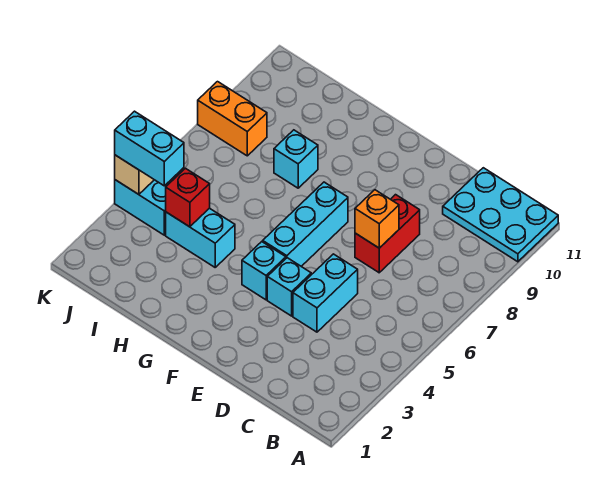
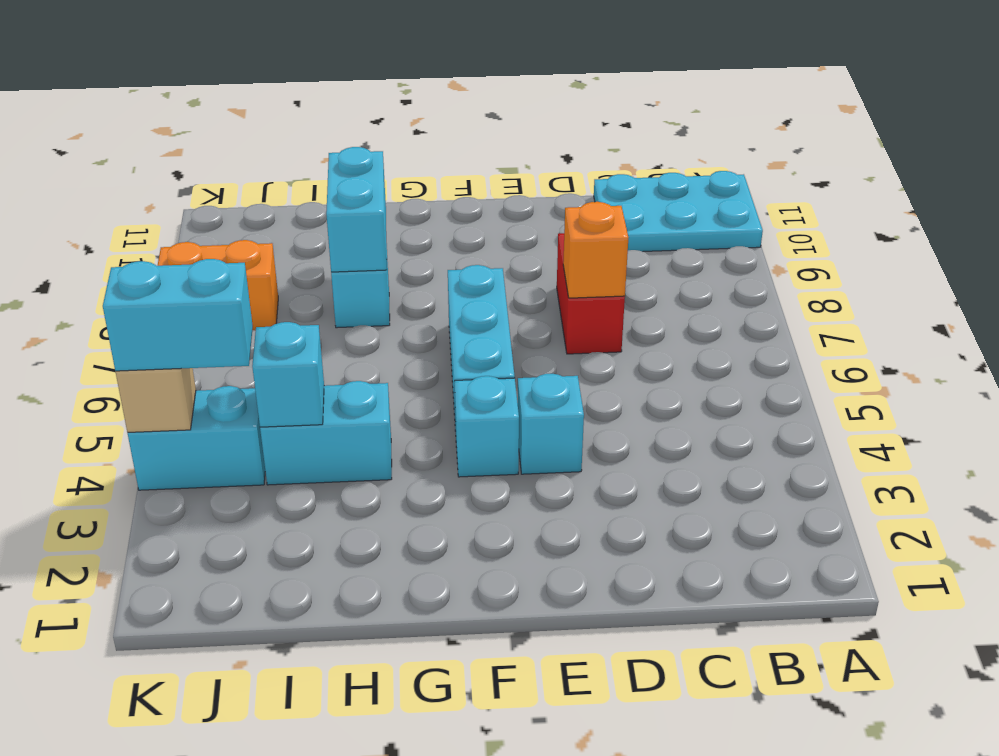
cyan 1x2 brick [293,254,358,332] -> cyan 1x2 brick moved to [326,147,387,272]
red 1x1 brick [166,168,210,227] -> cyan 1x1 brick [252,322,324,427]

